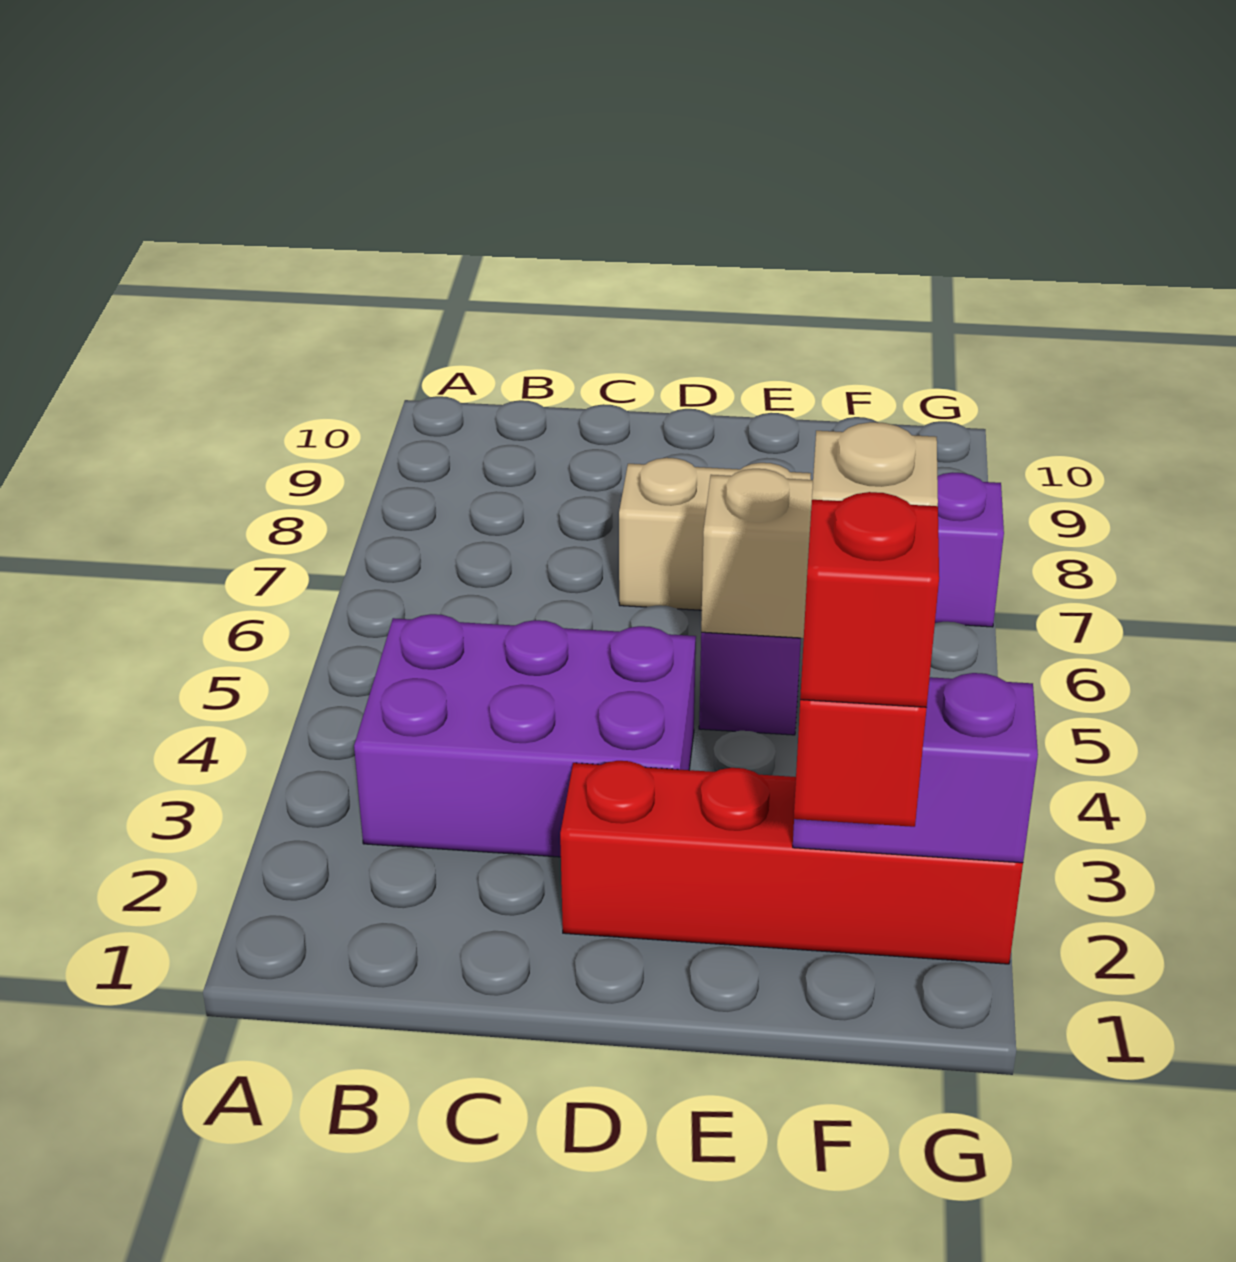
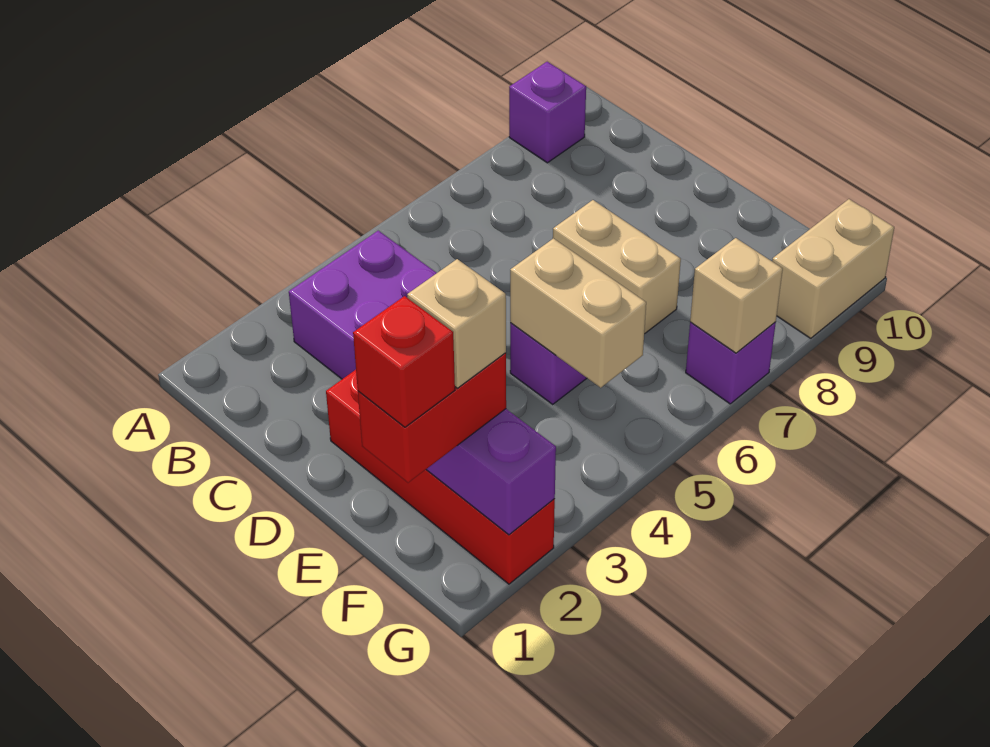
none -> purple 1x1 brick [509,62,586,163]
none -> tan 1x1 brick [690,238,783,353]
none -> tan 1x2 brick [772,199,894,338]

